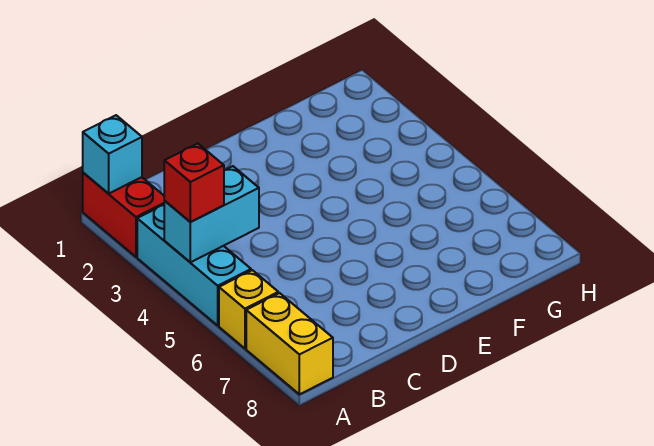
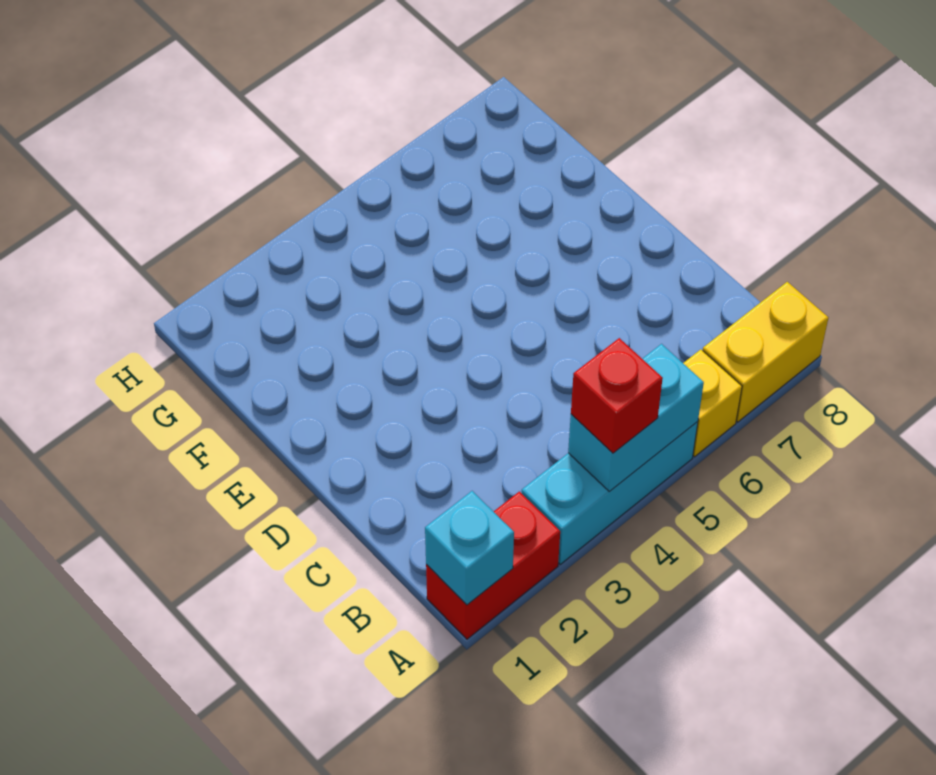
cyan 1x2 brick [164,166,259,262] -> cyan 1x2 brick turned to [568,344,704,492]

